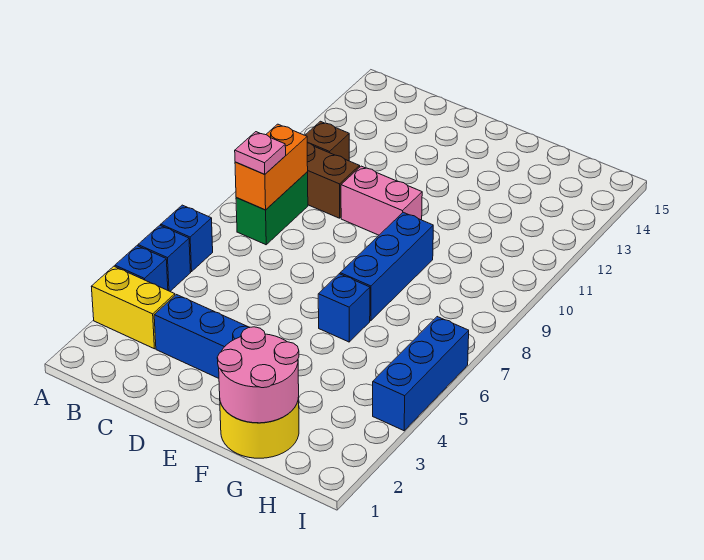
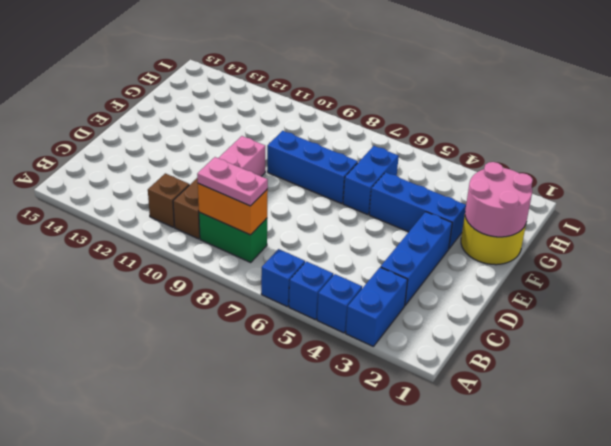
yellow 1x2 brick [91,266,175,349] -> blue 1x2 brick [346,267,408,347]
pink 1x1 plate [235,132,286,174] -> pink 1x2 plate [197,157,268,206]
blue 1x1 brick [318,274,370,342] -> blue 1x2 brick [343,146,399,215]
blue 1x3 brick [373,317,469,431] -> blue 1x3 brick moved to [369,172,466,249]

